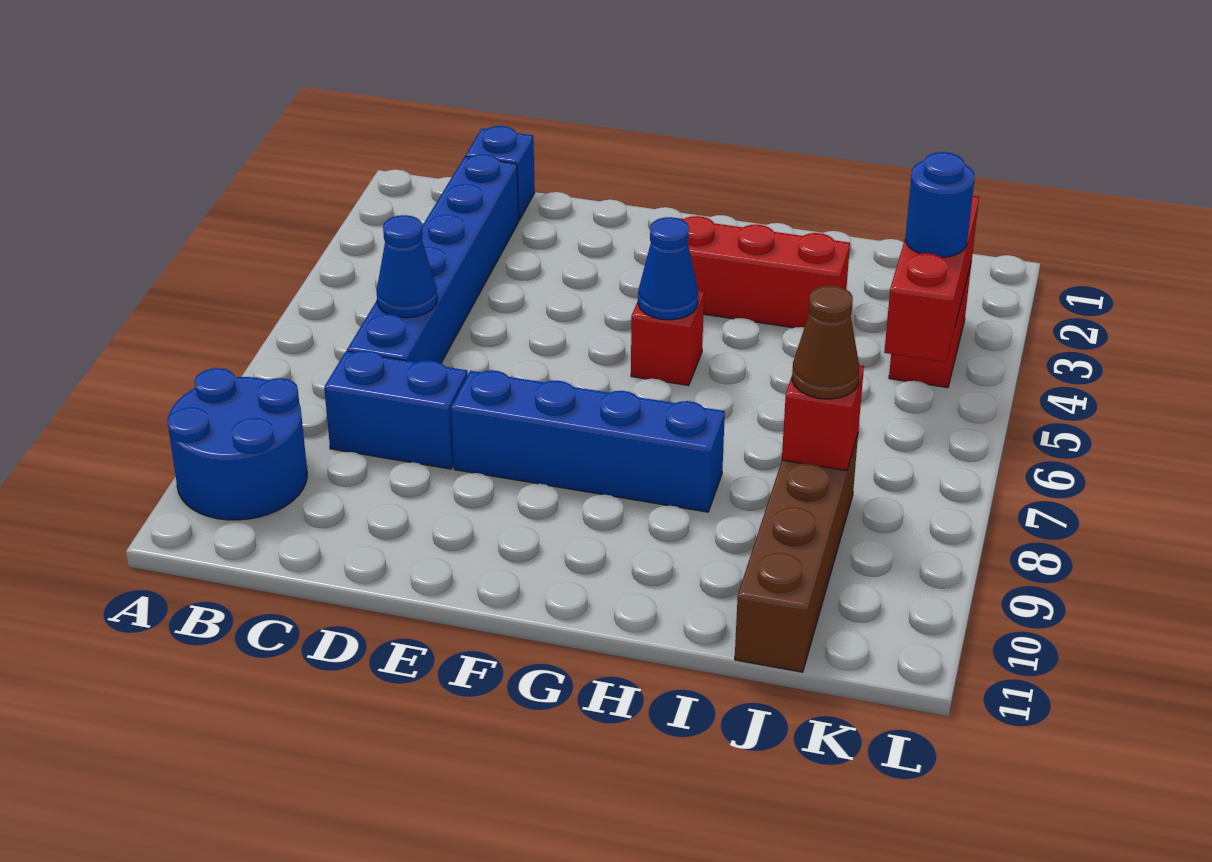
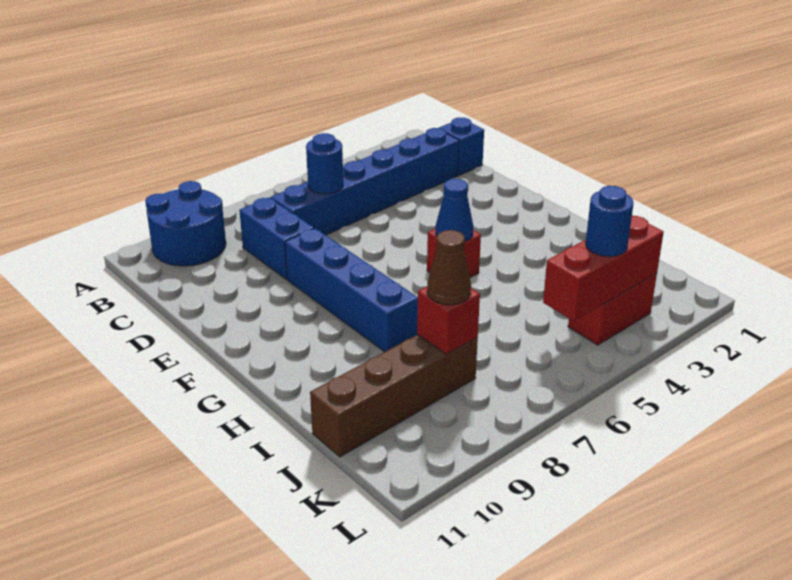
blue 1x1 cone [376,215,438,318] -> blue 1x1 round brick [306,133,343,194]
red 1x3 brick [679,216,850,328] -> none

